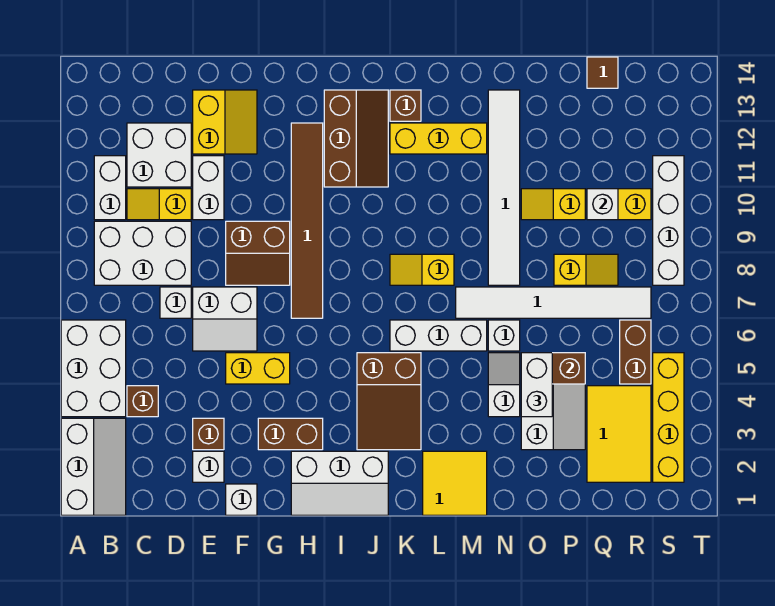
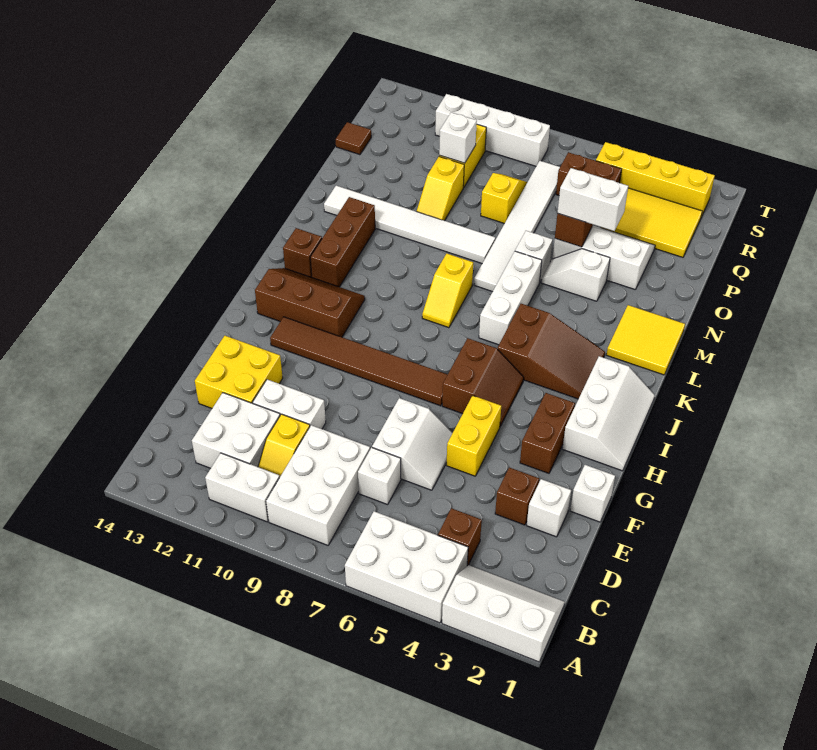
yellow 2x2 slope [193,90,257,154] -> yellow 2x2 brick [195,336,283,408]
brown 2x2 slope [226,221,290,285] -> brown 2x2 slope moved to [442,338,524,426]
yellow 1x3 brick [390,123,487,154] -> brown 1x3 brick [310,197,375,287]

